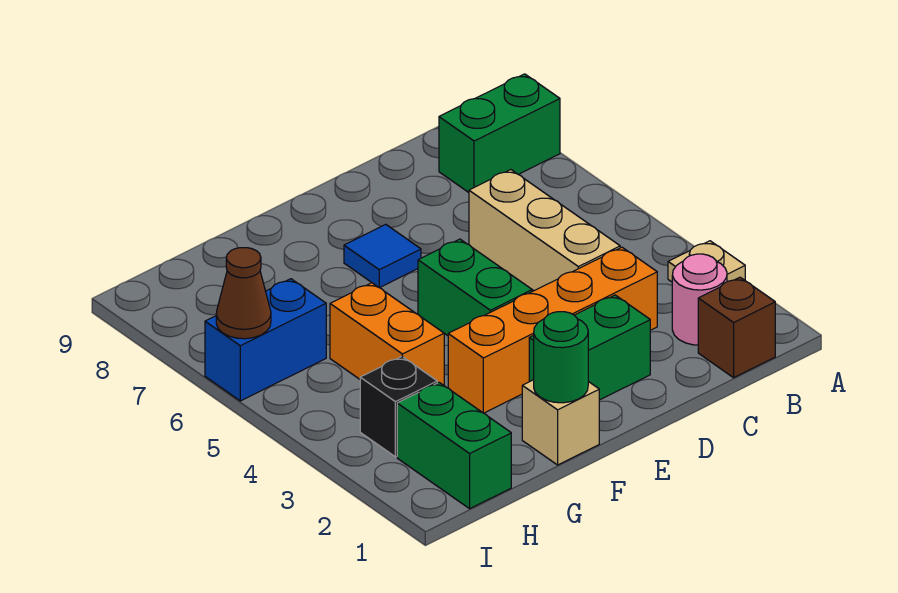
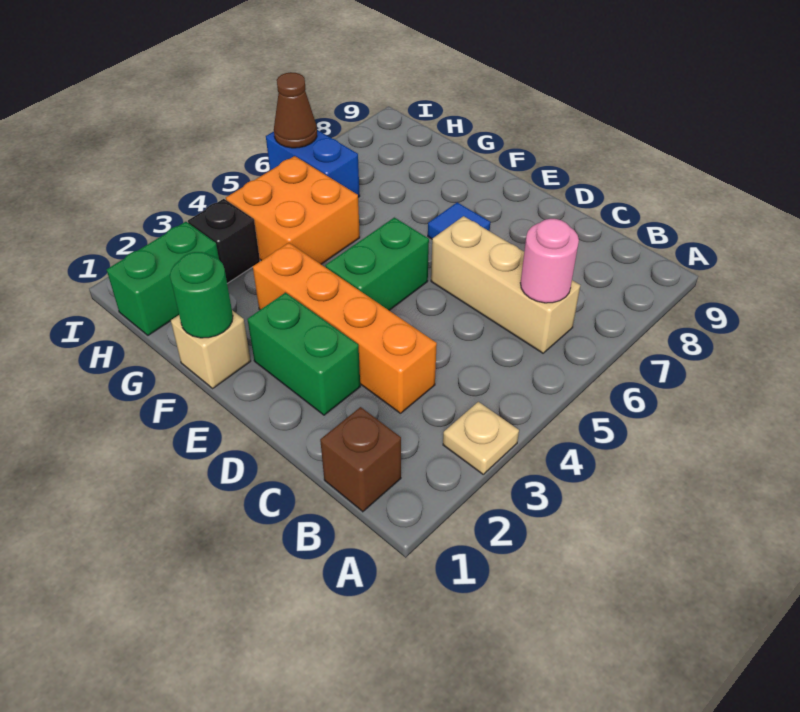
green 1x2 brick [439,74,560,192] -> none
pink 1x1 round brick [672,254,727,345] -> pink 1x1 round brick moved to [521,219,579,303]
tan 1x3 brick [469,170,620,291] -> tan 1x3 brick turned to [431,216,580,353]
orange 1x2 brick [330,283,444,385] -> orange 2x2 brick [226,156,360,264]

